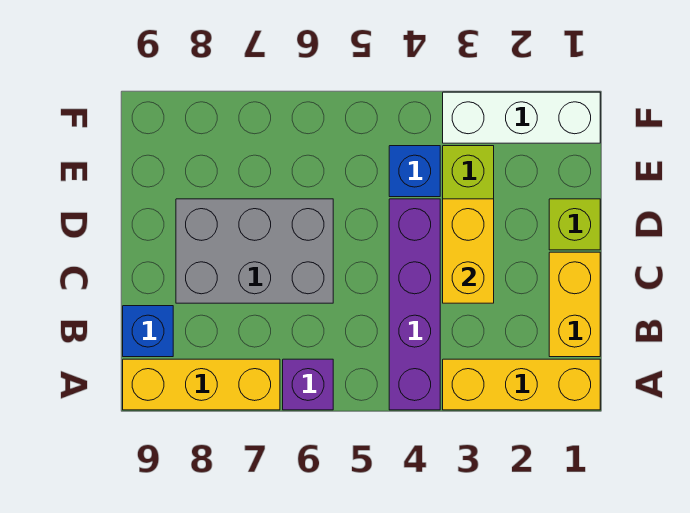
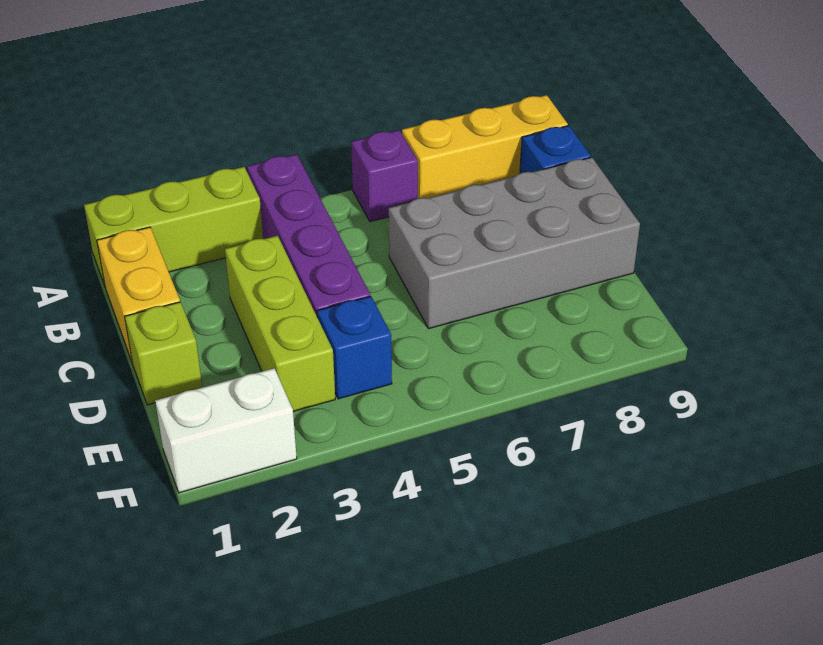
yellow 1x3 brick [443,359,600,410] -> lime 1x3 brick [84,167,263,286]
yellow 1x2 brick [443,199,494,303] -> none
grey 2x3 brick [176,199,333,303] -> grey 2x4 brick [389,157,640,329]
white 1x3 brick [443,92,600,143] -> white 1x2 brick [155,368,297,493]

